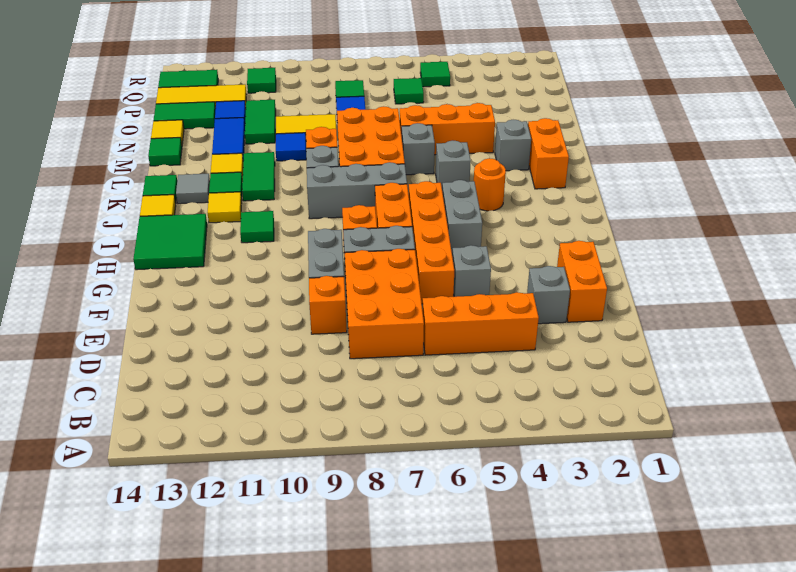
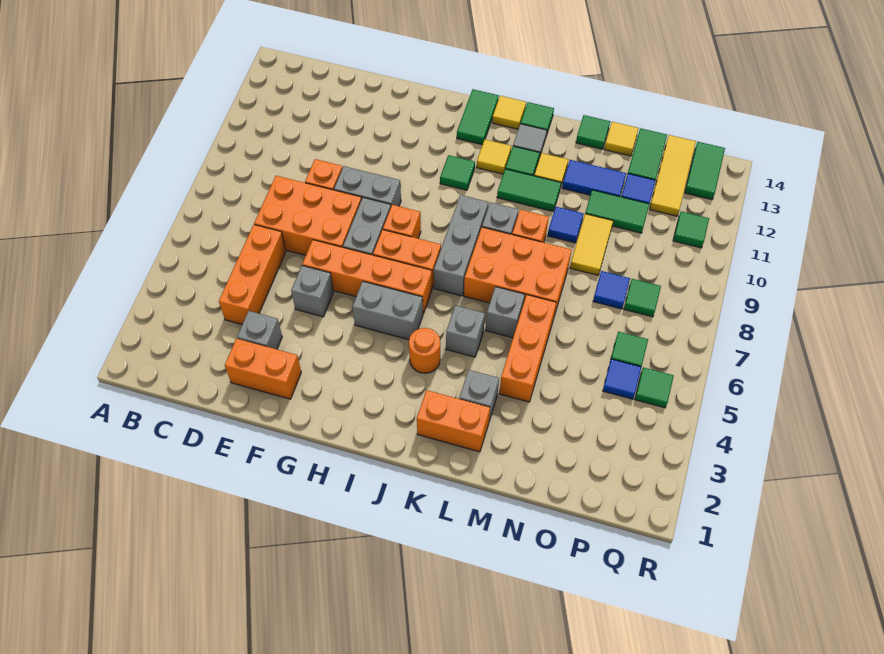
green 2x2 tile [133,214,207,270] -> green 1x2 tile [457,89,499,145]
none -> blue 1x1 tile [603,359,641,399]

